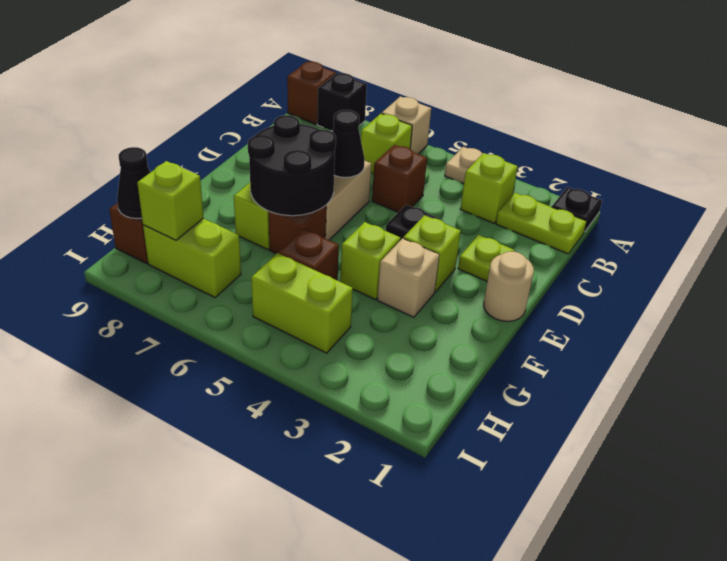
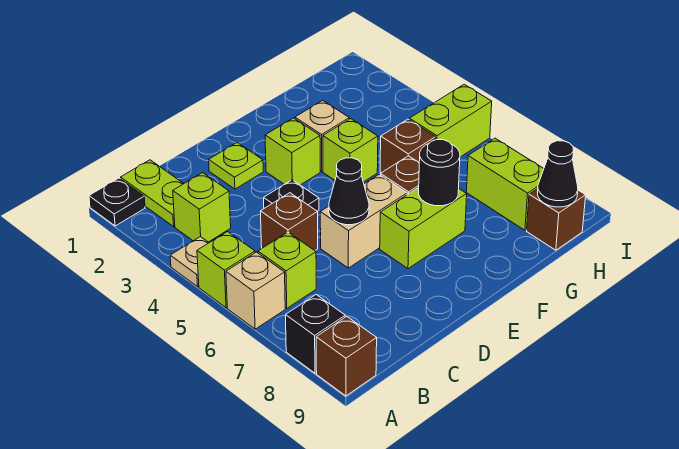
tan 1x1 round brick [484,251,534,322] -> none
black 2x2 round brick [248,115,336,216] -> black 1x1 round brick [419,140,460,206]
lime 1x2 brick [251,253,353,353] -> lime 1x2 brick turned to [409,84,492,157]
lime 1x1 brick [137,161,203,240] -> lime 1x1 brick moved to [197,232,255,308]

